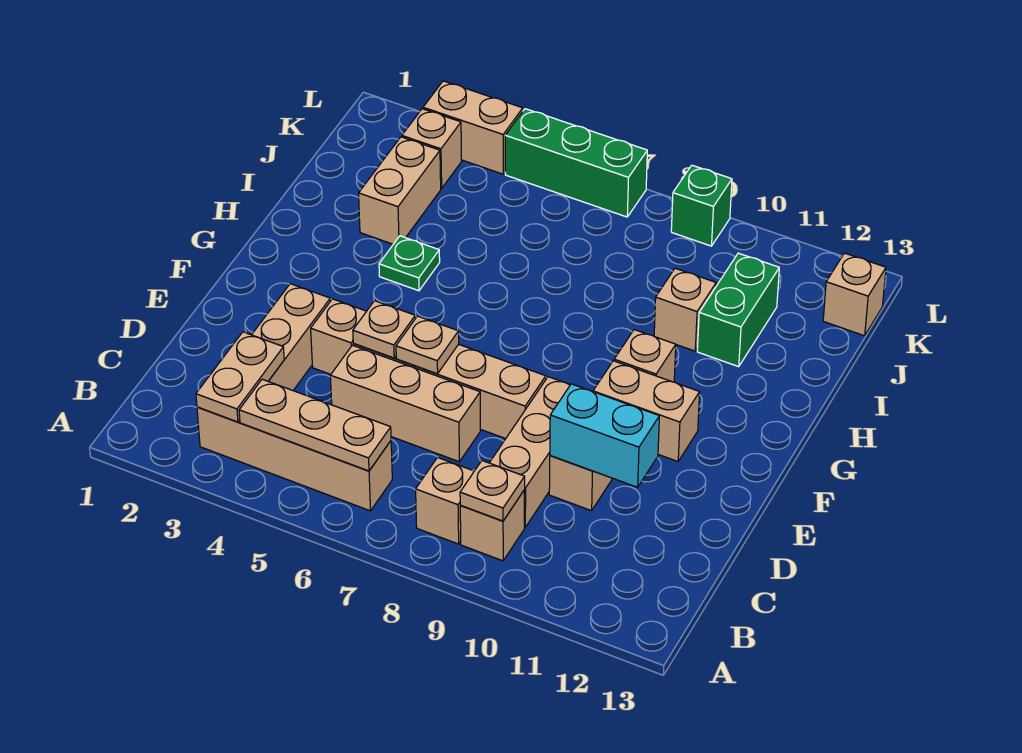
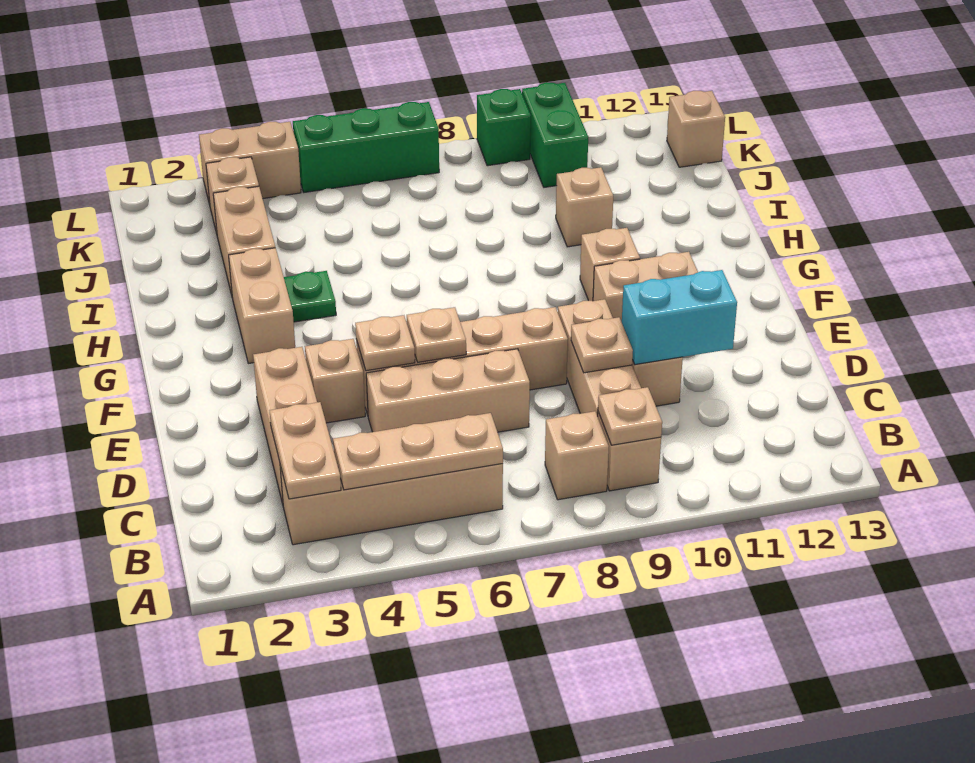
none -> tan 1x1 plate [571,317,633,373]
none -> tan 1x2 brick [229,248,295,363]
green 1x2 brick [697,253,779,367] -> green 1x2 brick moved to [522,82,588,187]

